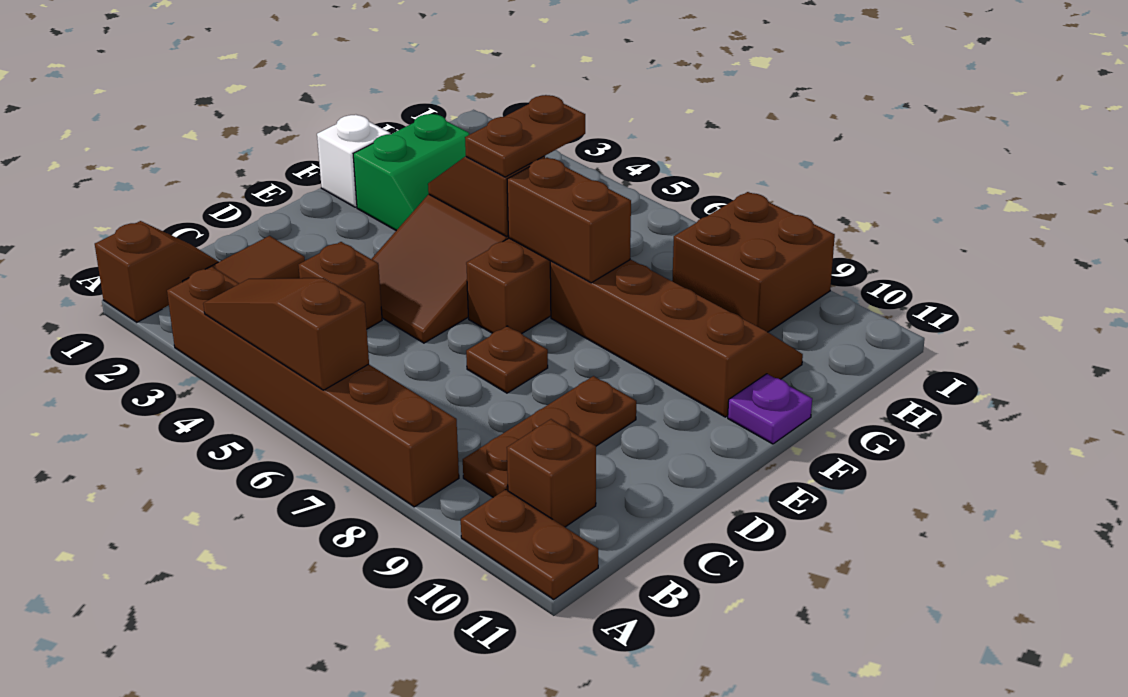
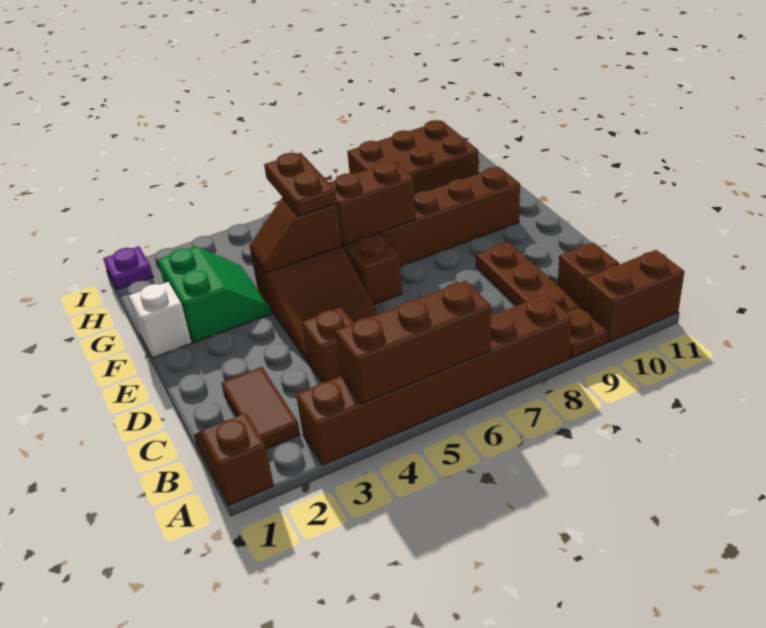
brown 1x3 slope [203,278,369,390] -> brown 1x3 brick [335,281,491,404]
brown 1x2 plate [461,490,598,599] -> brown 1x2 brick [583,250,684,342]
brown 1x1 plate [466,326,548,393] -> brown 1x1 plate moved to [567,307,608,359]
purple 1x1 plate [728,374,812,444] -> purple 1x1 plate moved to [103,246,153,289]
brown 2x2 brick [672,192,835,332] -> brown 2x3 brick [347,120,479,195]

